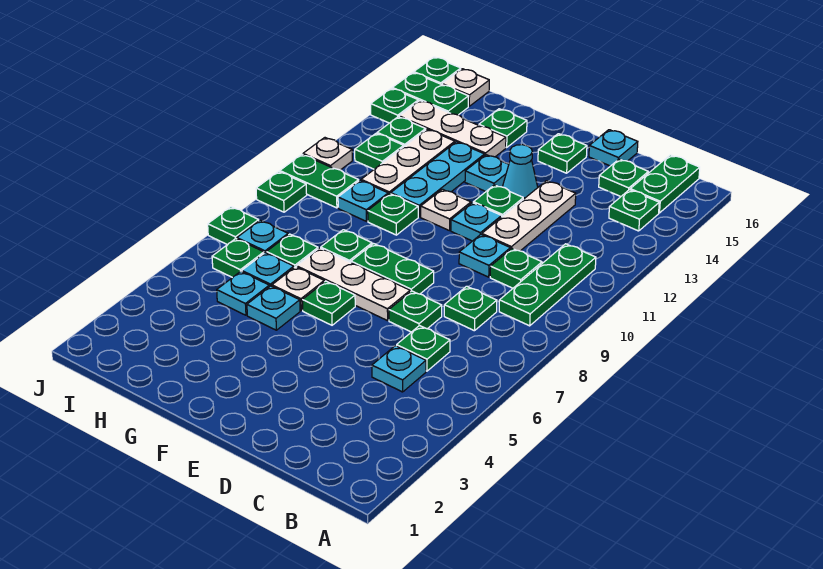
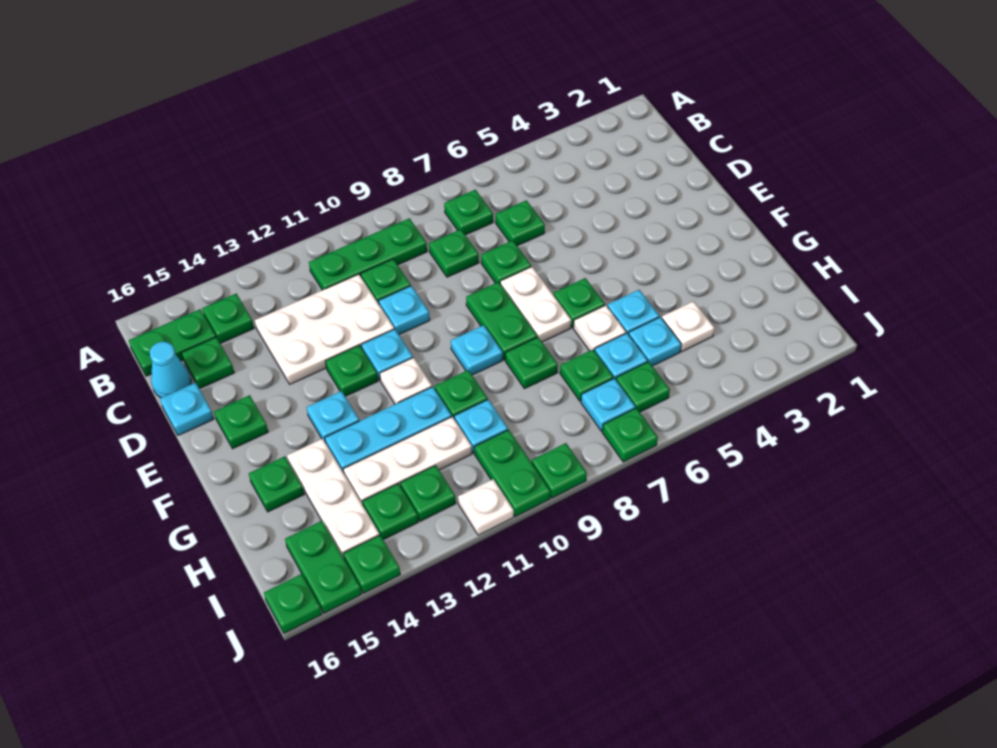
none -> green 1x1 plate [444,190,493,235]
cyan 1x1 plate [372,346,426,392] -> cyan 1x1 plate moved to [451,325,503,375]
white 1x3 plate [482,181,576,251] -> white 2x3 plate [255,274,394,384]
white 1x3 plate [297,248,410,321] -> white 1x2 plate [500,267,571,342]
cyan 1x1 cone [503,145,538,199] -> cyan 1x1 cone moved to [149,341,191,398]
white 1x1 plate [442,69,489,106] -> white 1x1 plate moved to [662,301,714,351]

